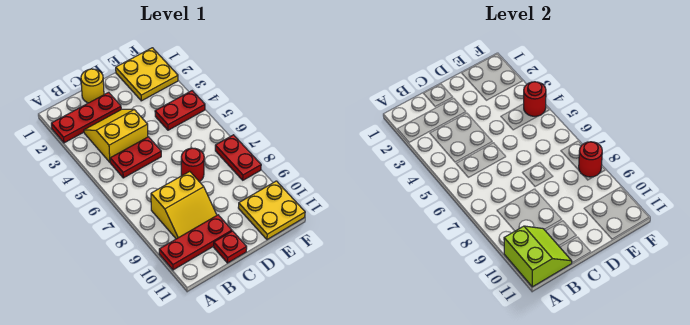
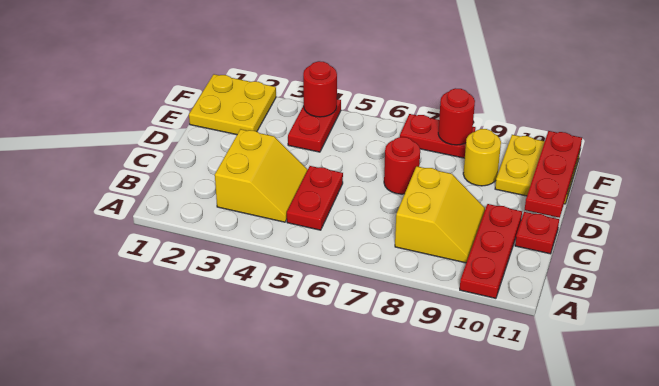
red 1x3 plate [51,92,121,143] -> red 1x3 plate moved to [525,131,582,218]
lime 2x2 slope [504,226,572,287] -> none
yellow 2x2 slope [84,109,148,162] -> yellow 2x2 slope turned to [215,129,308,222]
yellow 1x1 round brick [81,69,104,103] -> yellow 1x1 round brick moved to [463,129,501,186]

